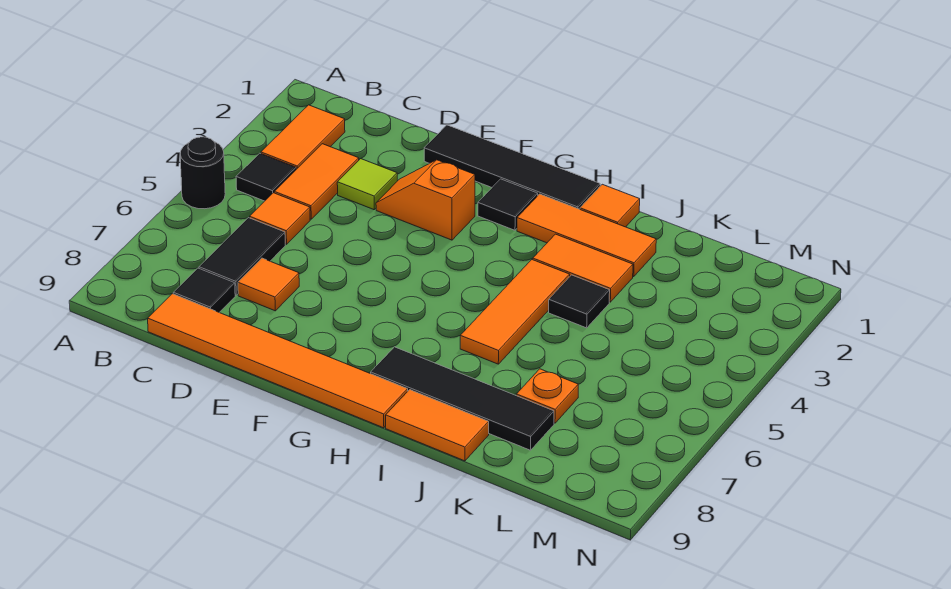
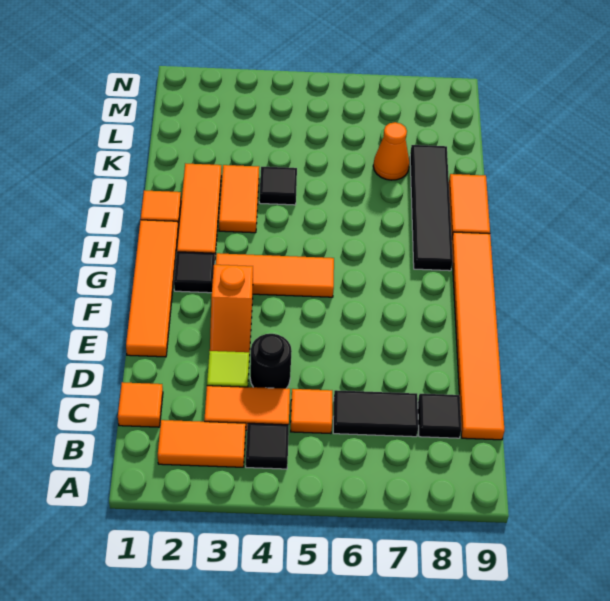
black 1x1 round brick [180,137,225,209] -> black 1x1 round brick moved to [250,334,292,389]
orange 1x1 tile [238,258,299,311] -> orange 1x1 tile moved to [118,382,163,427]
black 1x4 tile [424,125,600,209] -> orange 1x4 tile [126,220,178,357]
orange 1x3 tile [460,260,570,364] -> orange 1x3 tile moved to [216,253,334,297]
orange 1x1 plate [516,369,578,423] -> orange 1x1 cone [373,122,409,180]

